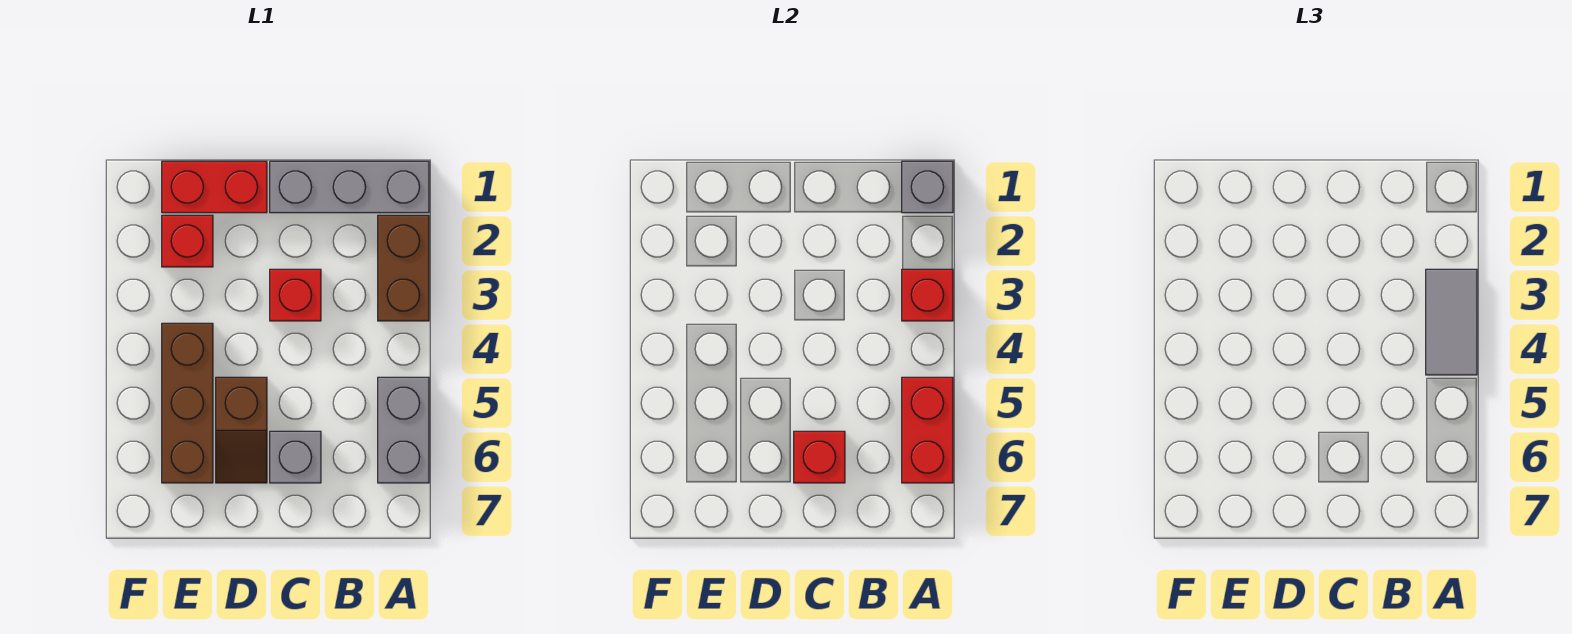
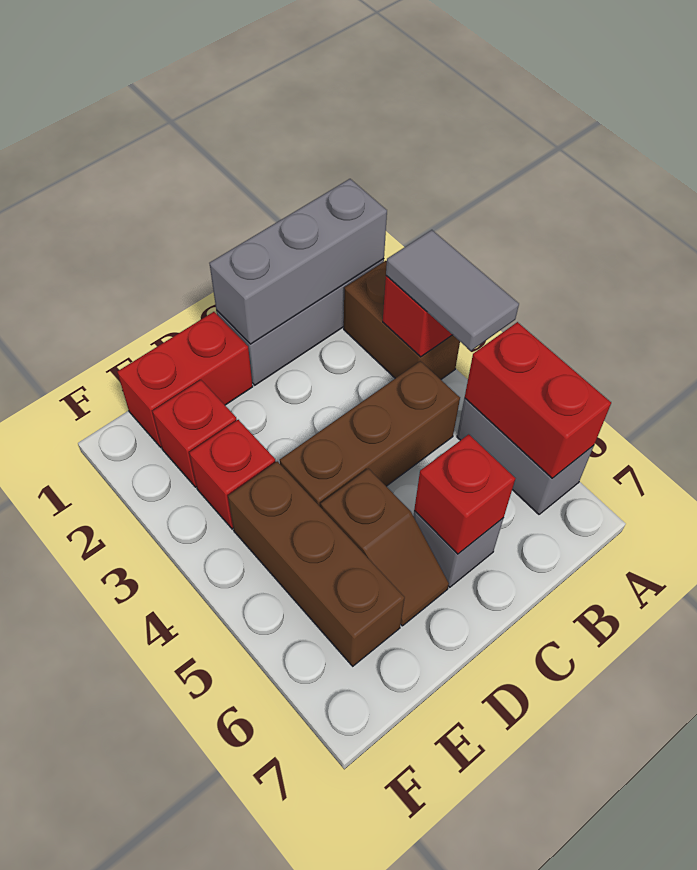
grey 1x1 brick [902,161,953,213] -> grey 1x3 brick [209,179,387,344]
none -> brown 1x3 brick [280,361,460,507]
red 1x1 brick [270,269,321,321] -> red 1x1 brick moved to [189,420,276,529]

